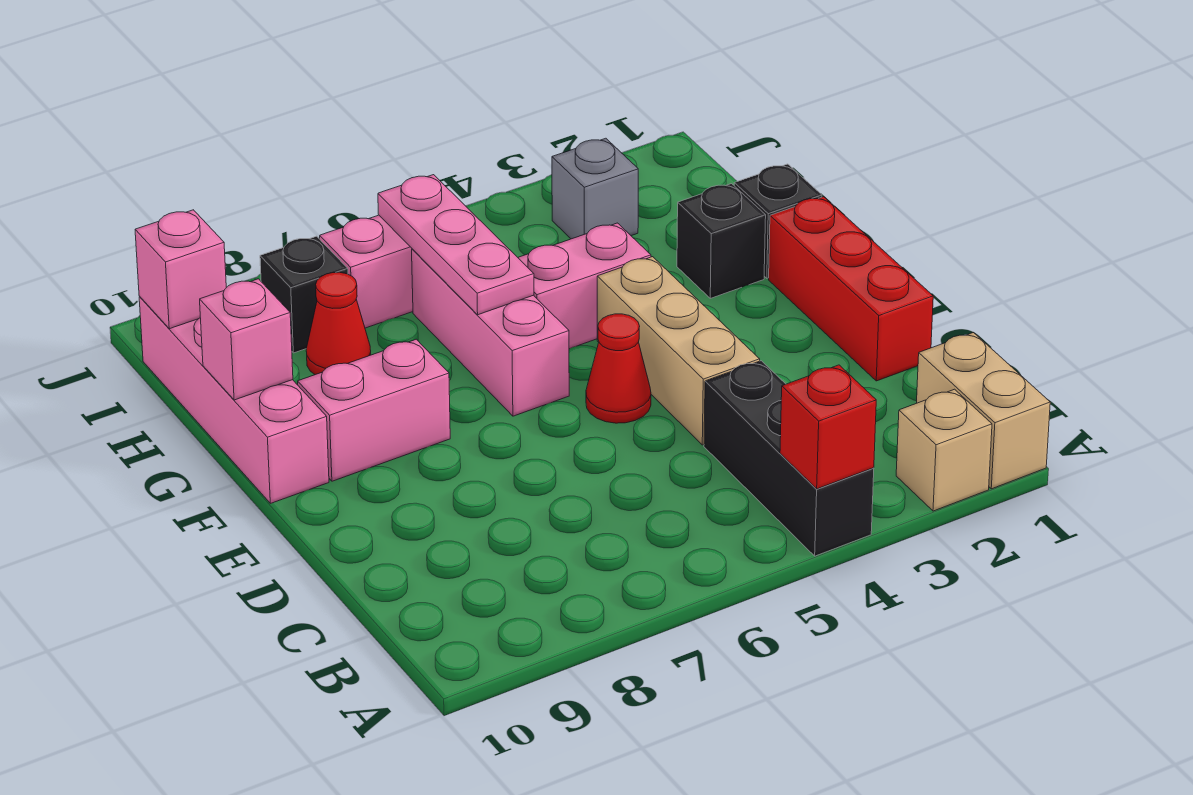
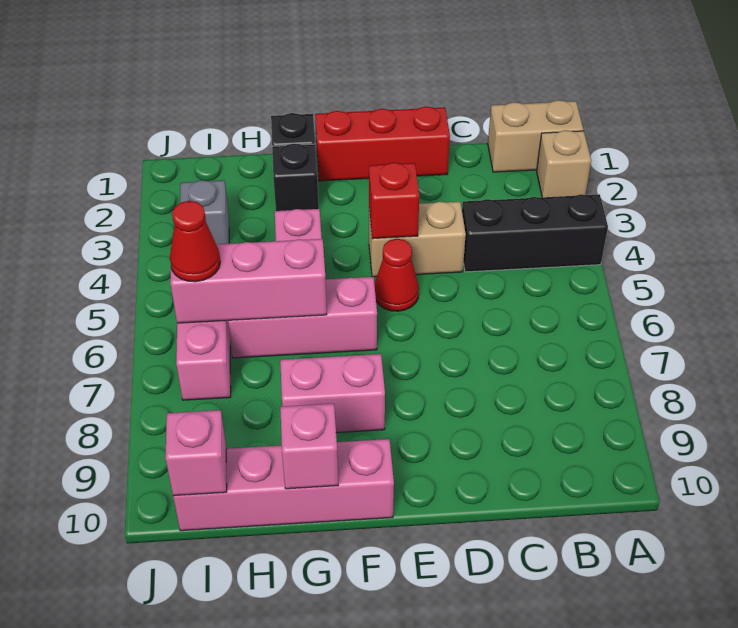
red 1x1 brick [780,365,876,489] -> red 1x1 brick moved to [369,163,419,239]
tan 1x3 brick [597,257,760,445] -> tan 1x2 brick [369,202,466,277]
pink 1x2 brick [298,339,450,481] -> pink 1x2 brick turned to [280,354,385,433]
pink 1x3 plate [378,175,534,315] -> pink 1x3 brick [170,239,327,323]
red 1x1 cone [306,272,371,375] -> red 1x1 cone moved to [170,201,220,282]
black 1x1 brick [260,236,348,353] -> none

